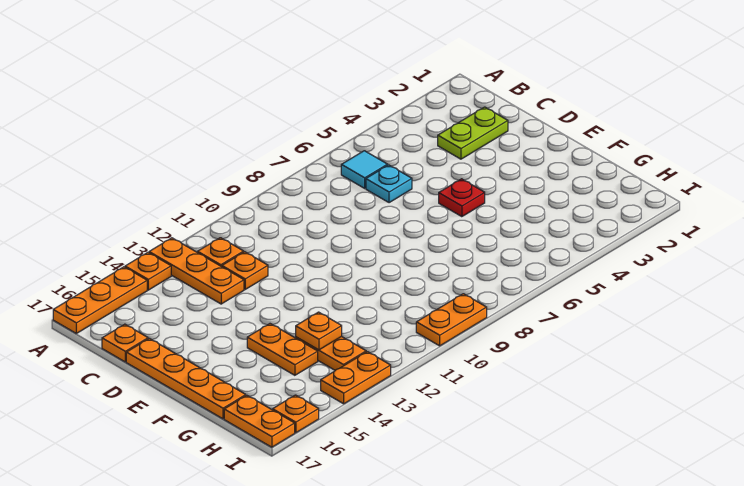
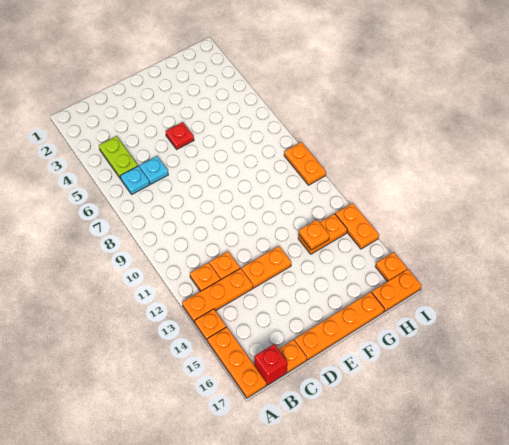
cyan 1x1 tile [341,151,388,188] -> cyan 1x1 plate [120,166,150,194]
none -> red 1x1 brick [254,344,288,385]
lime 1x2 plate [438,107,508,159] -> lime 1x2 plate moved to [99,136,138,179]
orange 1x2 plate [247,324,318,375] -> orange 1x2 plate moved to [242,246,291,288]

